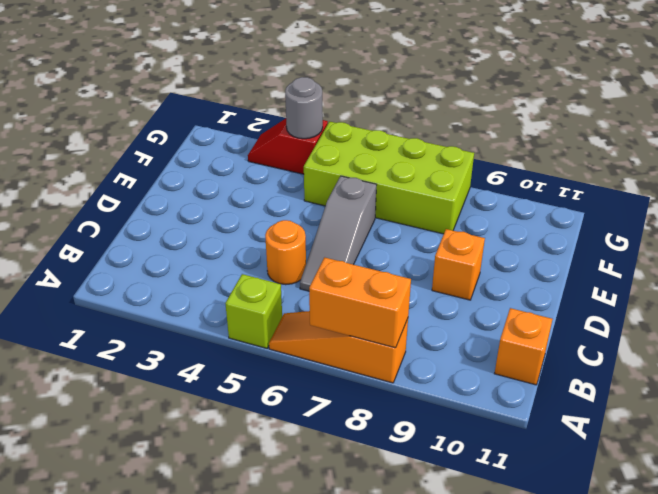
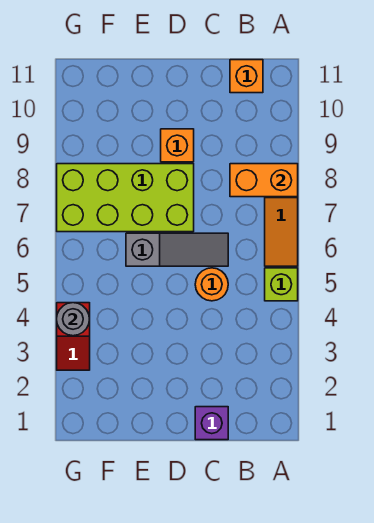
orange 1x2 brick [309,257,411,348] -> orange 1x2 brick turned to [230,164,298,197]
none -> purple 1x1 brick [195,407,228,440]
lime 2x4 brick [304,122,474,234] -> lime 2x4 brick turned to [57,164,194,232]

